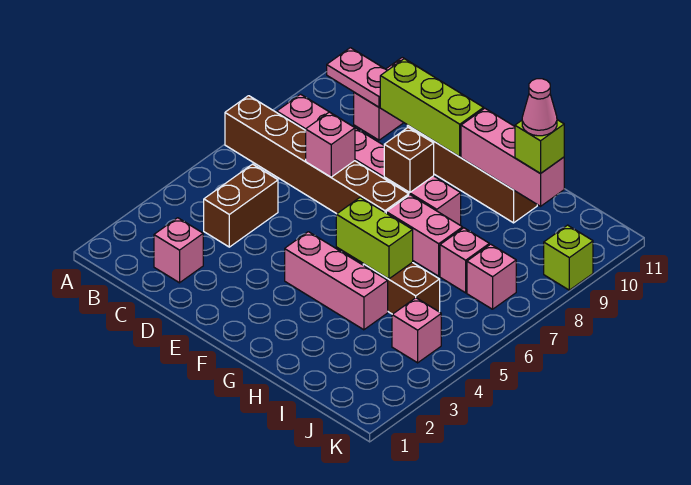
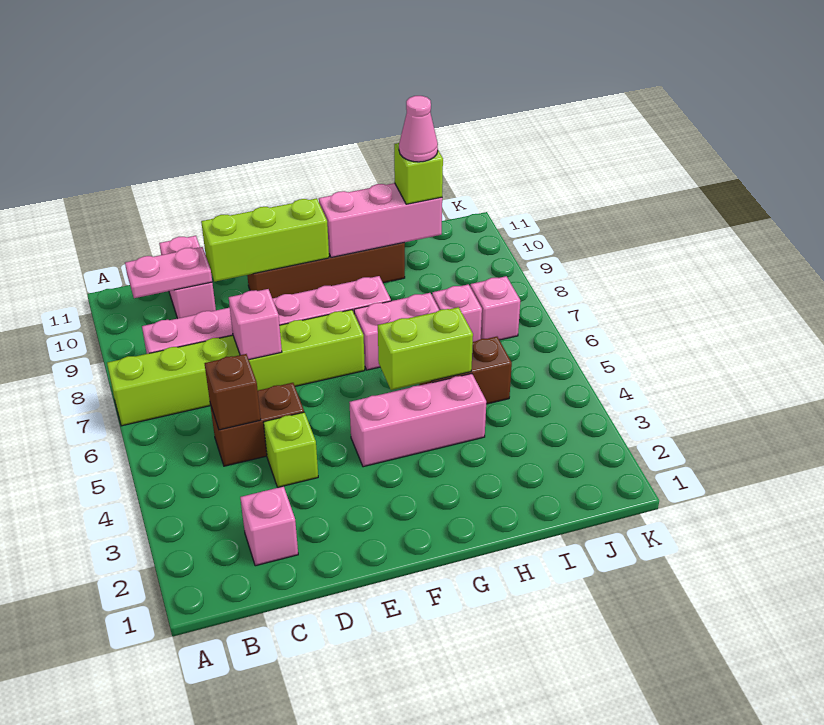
brown 1x6 brick [225,96,409,214] -> lime 1x6 brick [107,310,365,426]
brown 1x2 brick [204,164,278,247] -> brown 1x2 brick turned to [210,383,304,466]
brown 1x1 brick [384,128,434,192] -> brown 1x1 brick moved to [204,354,261,430]
pink 1x1 brick [392,298,441,363] -> none
lime 1x1 brick [544,225,593,290] -> lime 1x1 brick moved to [264,412,318,487]

